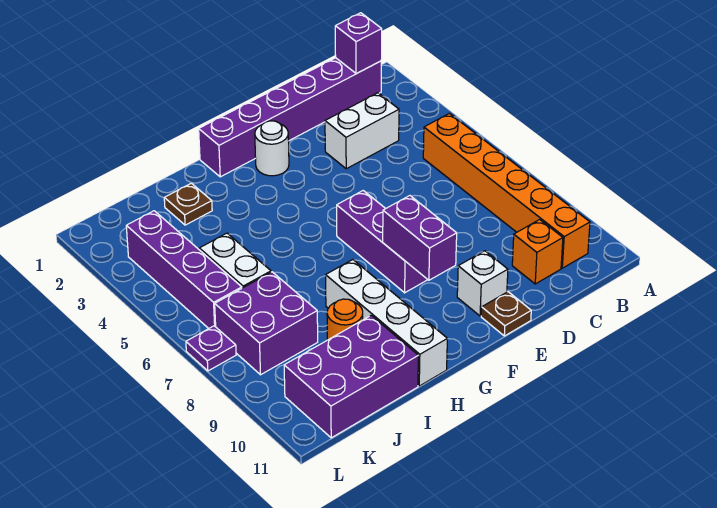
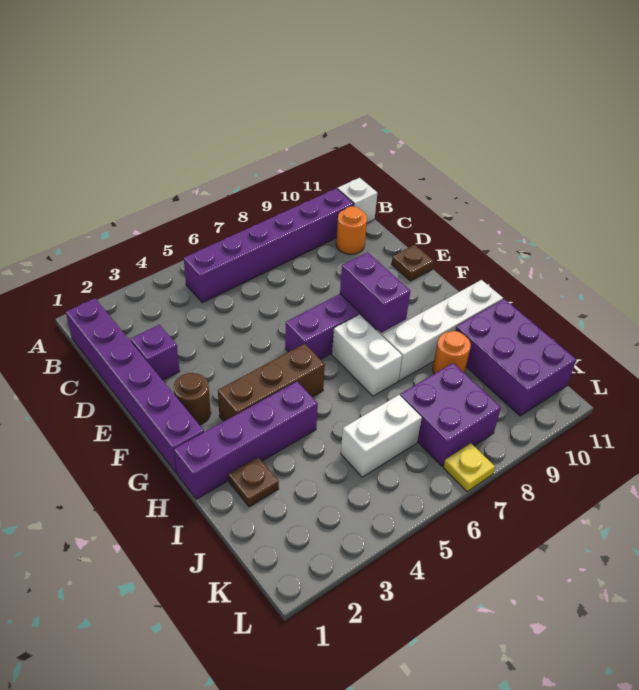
purple 1x1 brick [335,13,382,74] -> purple 1x1 brick moved to [131,325,180,380]
orange 1x6 brick [423,113,590,268] -> purple 1x6 brick [184,188,354,303]
white 1x2 brick [325,93,399,169] -> white 1x2 brick moved to [332,315,402,396]
orange 1x1 brick [512,220,563,284] -> orange 1x1 round brick [336,206,367,254]
white 1x1 brick [457,251,508,316] -> white 1x1 brick moved to [337,178,377,223]
white 1x1 round brick [255,121,289,176] -> brown 1x1 round brick [174,373,211,425]
purple 1x2 brick [383,196,457,280] -> purple 1x2 brick turned to [340,252,410,333]
none -> brown 1x3 brick [218,344,325,421]
purple 1x4 brick [126,211,242,328] -> purple 1x4 brick moved to [174,381,318,499]
purple 1x1 plate [186,326,236,371] -> yellow 1x1 plate [443,443,495,492]

